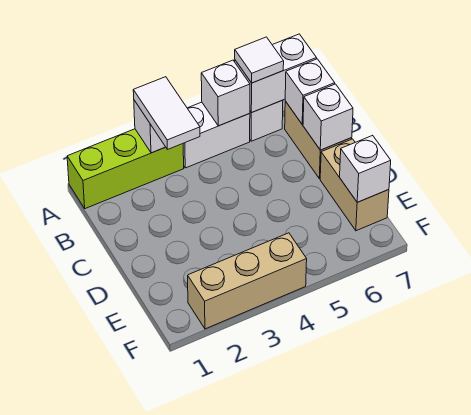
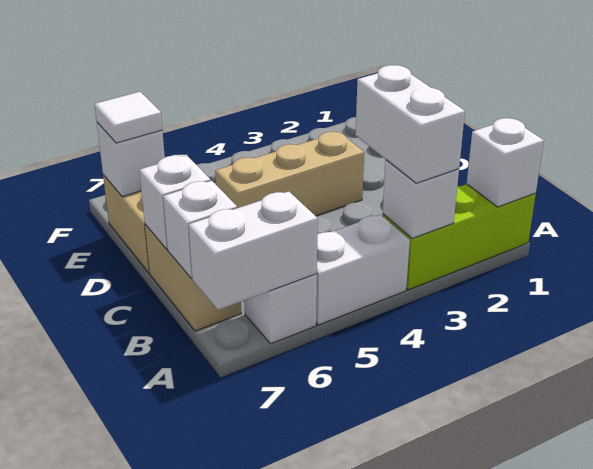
white 1x2 tile [133,77,200,150] -> white 1x2 brick [355,65,465,183]
white 1x1 brick [201,60,250,126] -> white 1x1 brick moved to [467,118,544,207]
white 1x1 tile [235,37,284,83] -> white 1x1 tile moved to [94,92,162,143]
tan 1x3 brick [188,233,307,329] -> tan 1x3 brick moved to [215,132,364,216]

